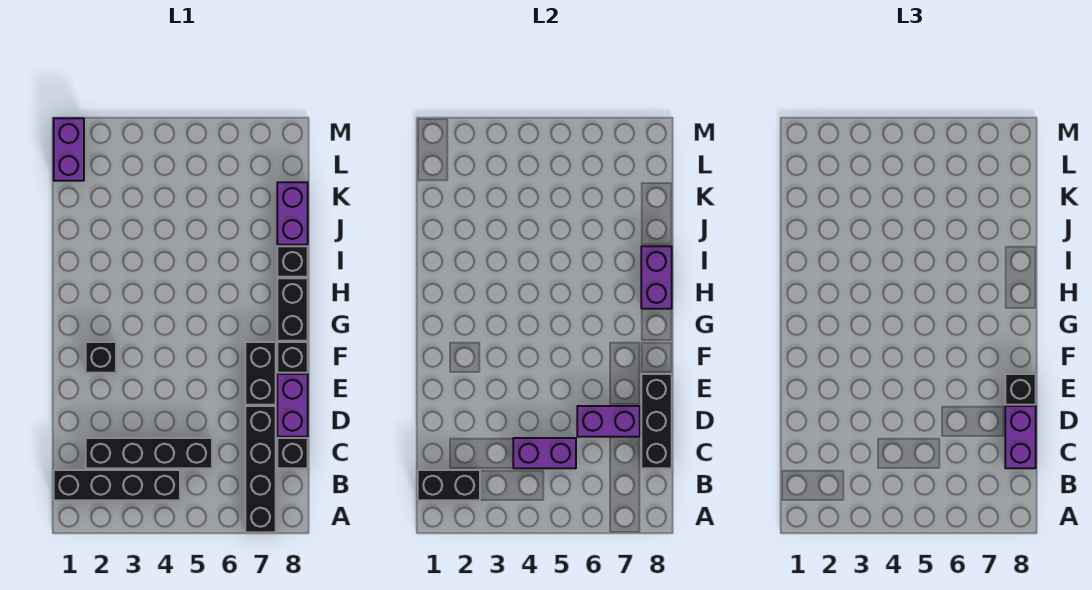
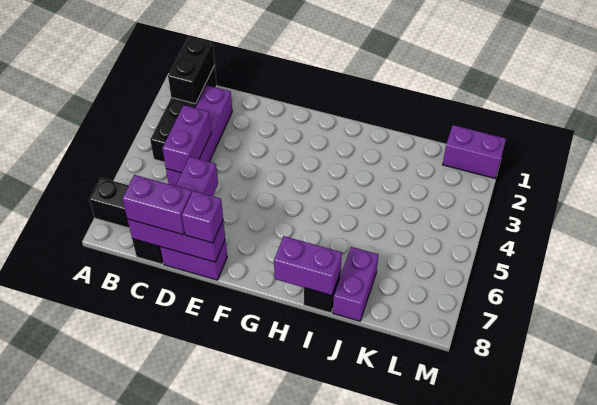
black 1x4 brick [86,438,212,468] -> purple 1x4 brick [166,85,232,186]
black 1x3 brick [641,374,672,468] -> purple 1x3 brick [127,219,225,262]
black 1x2 brick [245,342,276,405] -> none
black 1x1 brick [1005,374,1036,405] -> purple 1x1 brick [182,191,223,243]
black 1x1 brick [86,342,116,373] -> none
black 1x1 brick [277,342,308,373] -> none
black 1x2 brick [277,278,308,341] -> none
purple 1x2 brick [277,182,308,245] -> purple 1x2 brick turned to [333,247,378,321]

